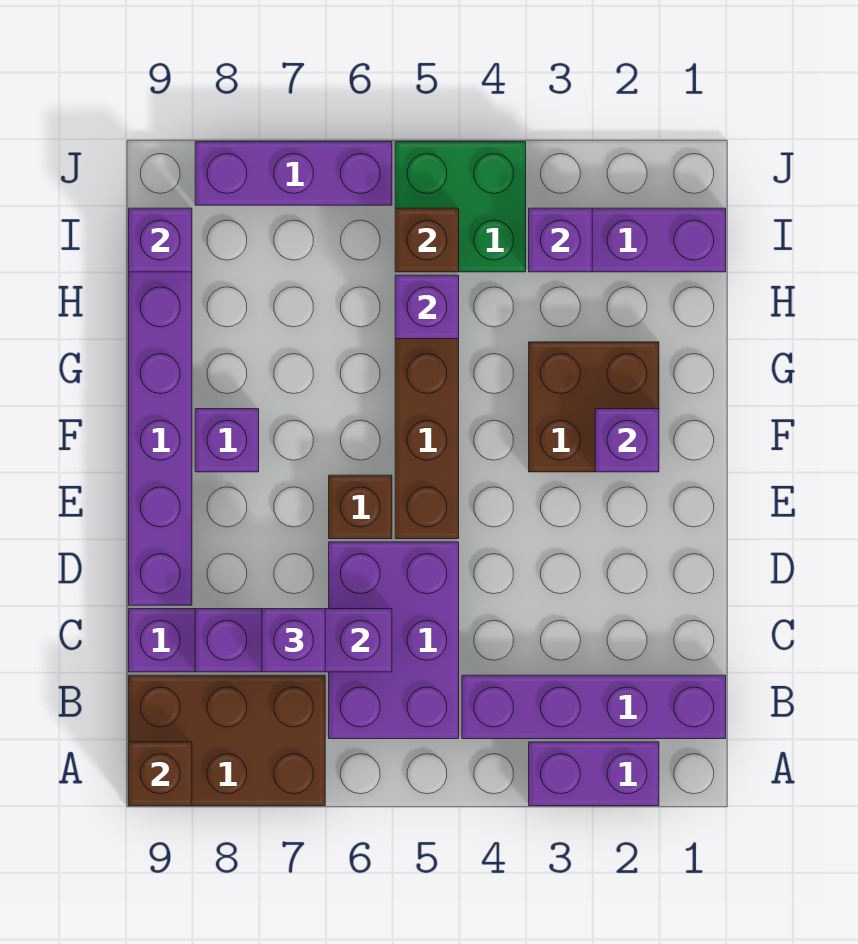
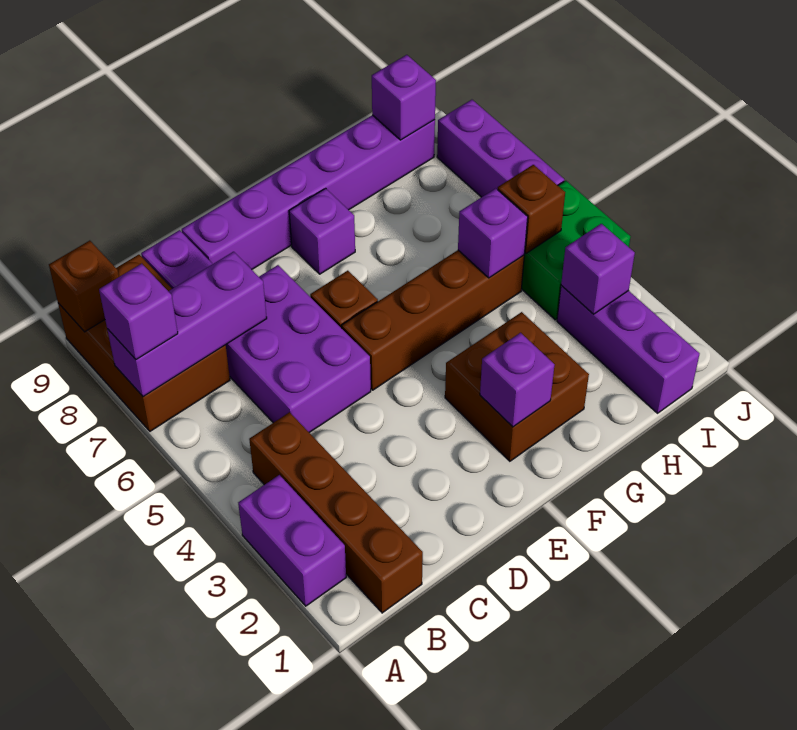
purple 1x4 brick [462,675,726,739] -> brown 1x4 brick [249,412,423,613]
purple 2x3 brick [329,542,459,739] -> purple 2x3 brick turned to [226,265,371,433]
purple 1x3 brick [195,609,392,672] -> purple 1x3 brick turned to [107,252,267,397]
purple 1x1 brick [262,609,325,672] -> purple 1x1 brick moved to [99,264,178,359]

